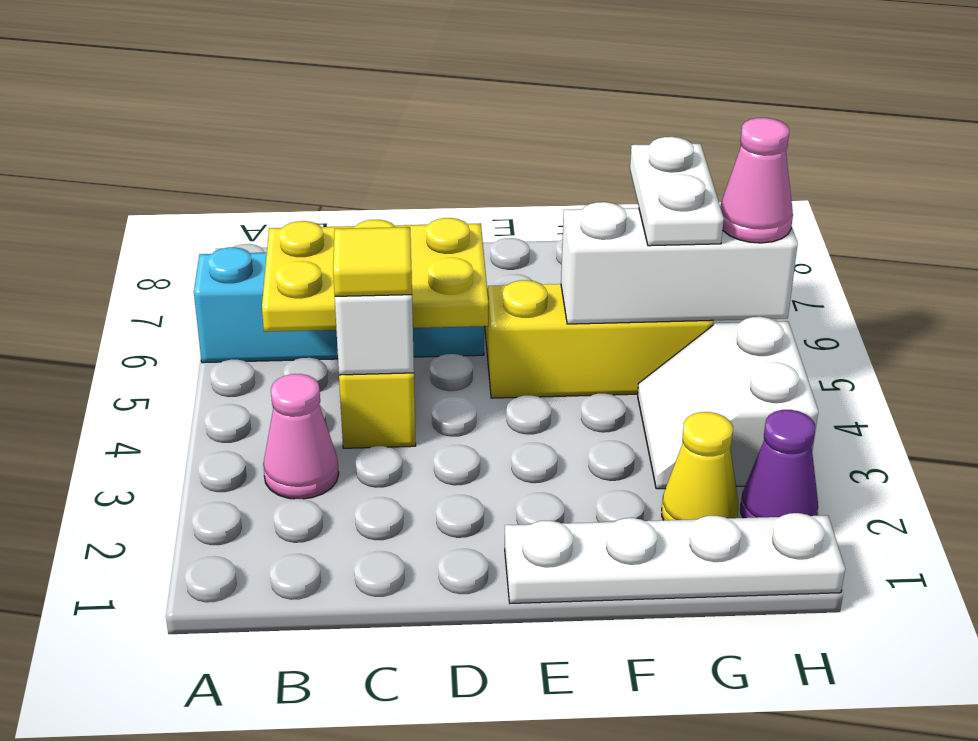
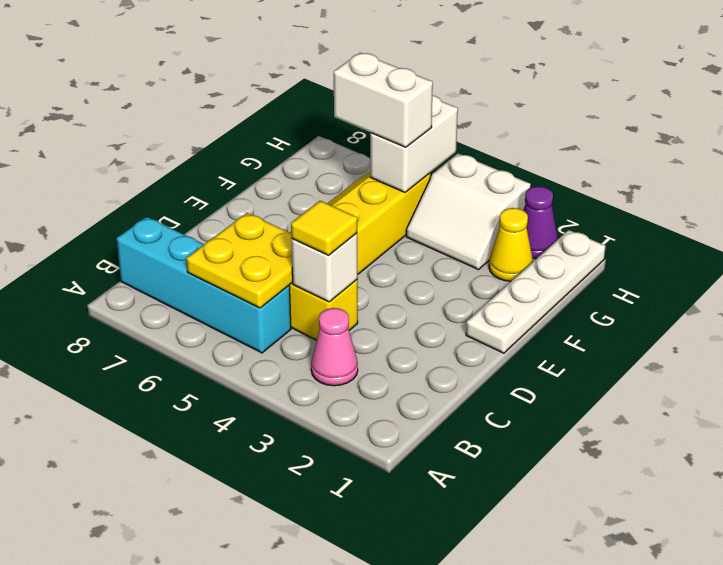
cyan 1x4 brick [194,247,484,363] -> cyan 1x4 brick turned to [117,217,291,353]
yellow 2x3 plate [262,218,488,332] -> yellow 2x2 plate [186,213,293,308]
white 1x3 brick [561,202,798,324] -> white 1x2 brick [370,95,458,192]
white 1x2 plate [630,137,724,246] -> white 1x2 brick [334,53,433,147]
pink 1x1 cone [720,118,793,243] -> none

